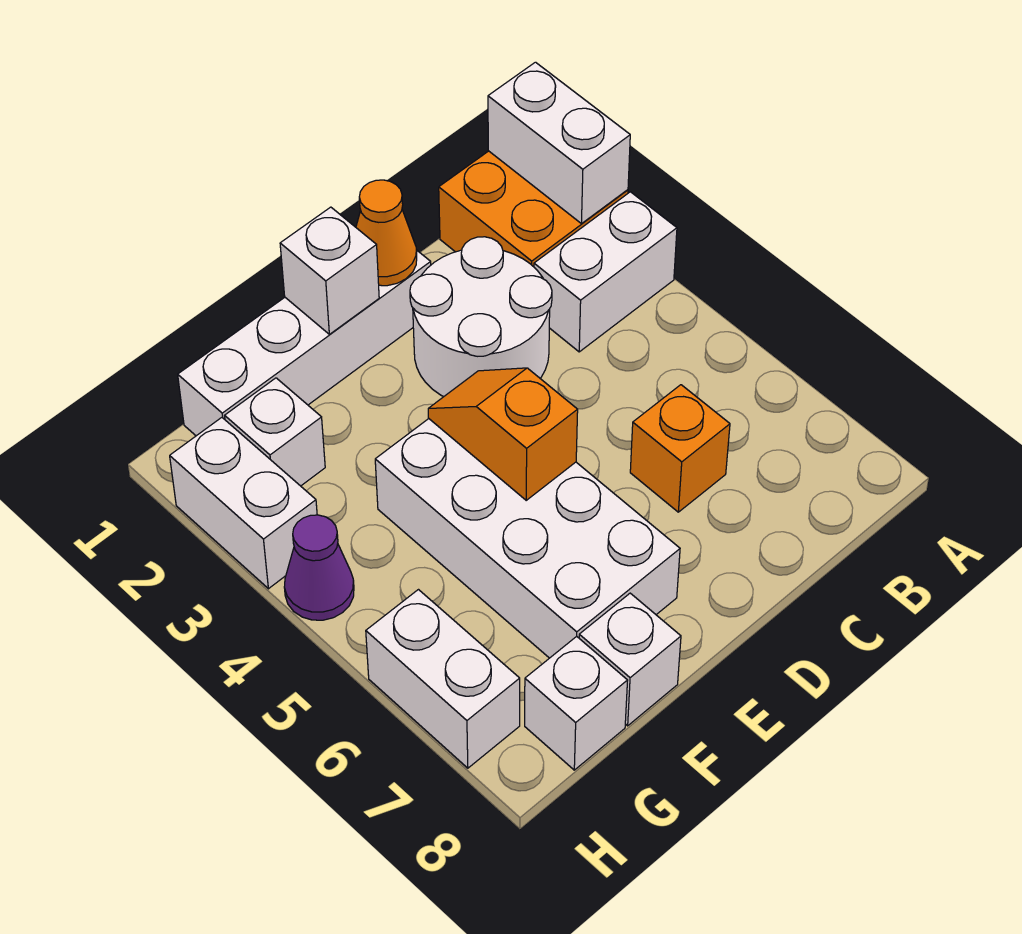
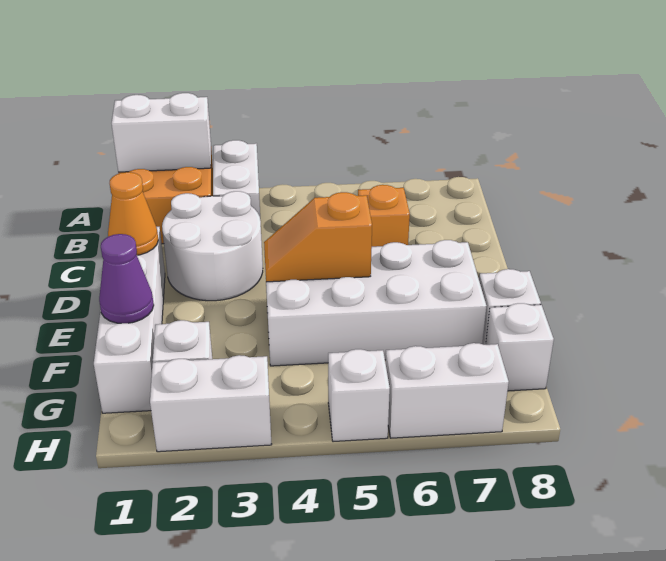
white 1x1 brick [280,207,379,334] -> white 1x1 brick moved to [328,349,390,442]
purple 1x1 cone [284,515,354,620] -> purple 1x1 cone moved to [99,234,154,323]

